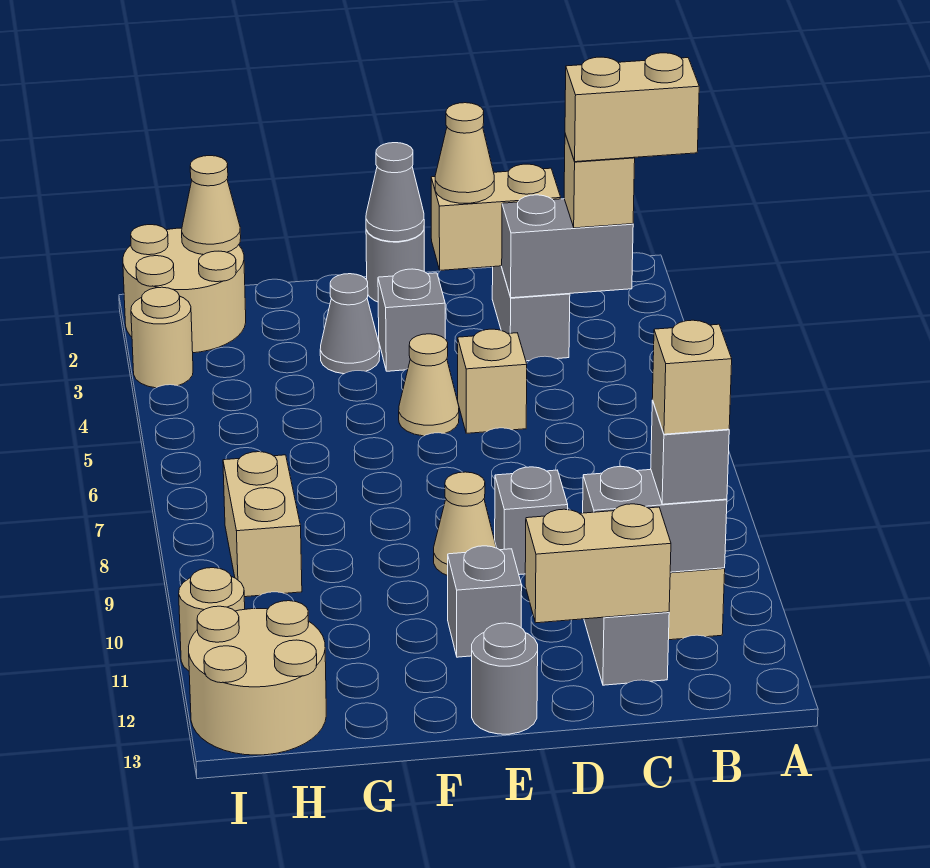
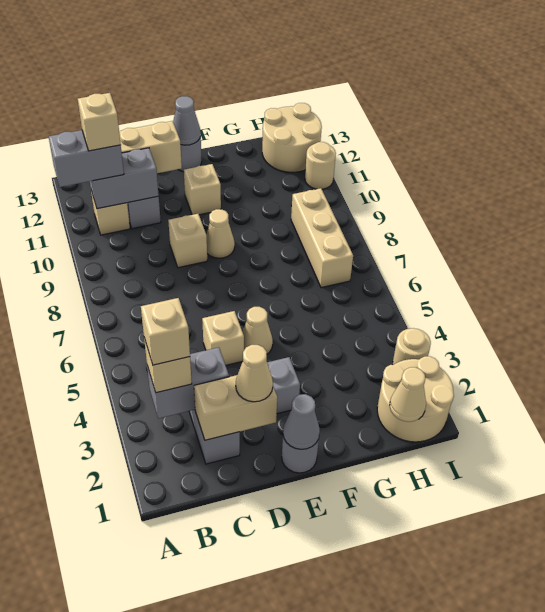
tan 1x2 brick [565,53,699,162] -> tan 1x1 brick [141,298,190,365]
grey 1x1 brick [651,400,729,504] -> grey 1x2 brick [49,130,124,187]
grey 1x1 brick [495,467,568,575] -> tan 1x1 brick [168,214,207,268]
grey 1x1 brick [448,546,522,657] -> tan 1x1 brick [184,164,221,215]
grey 1x1 cone [320,274,380,374] -> grey 1x1 cone moved to [173,96,201,145]
tan 1x2 brick [223,452,302,597] -> tan 1x3 brick [291,188,353,288]

